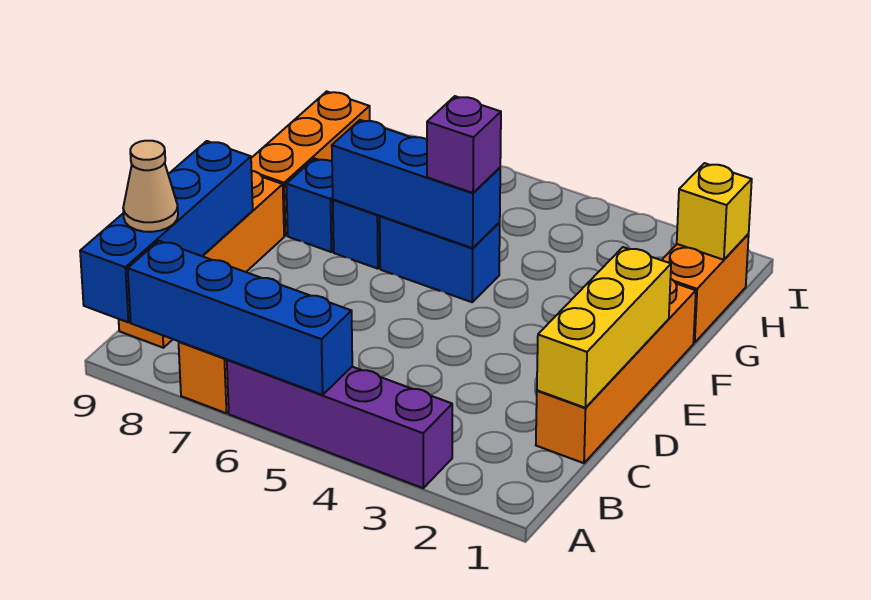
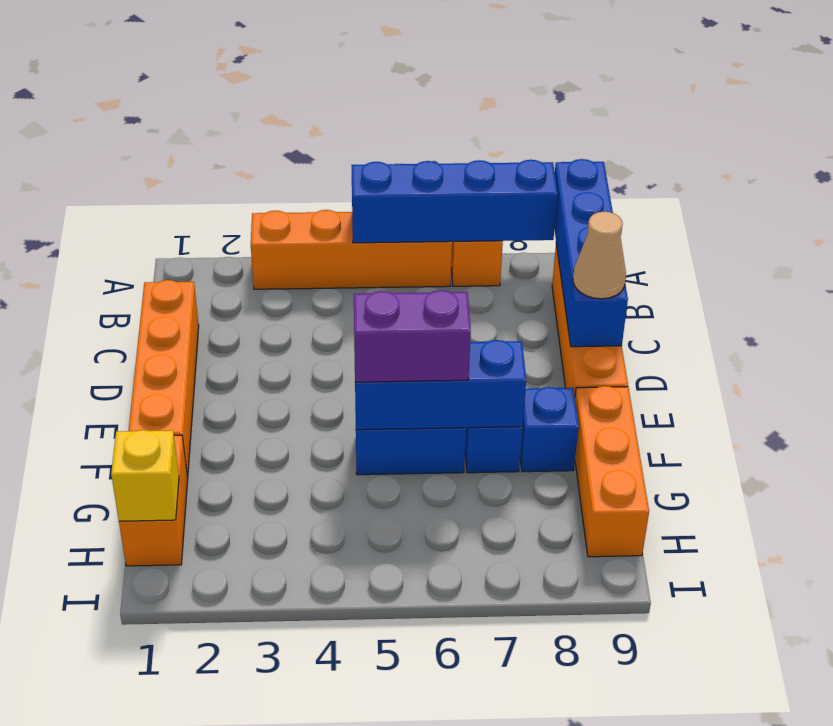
purple 1x4 brick [227,360,452,488] -> orange 1x4 brick [251,210,452,289]
tan 1x1 cone [123,141,178,232] -> tan 1x1 cone moved to [573,212,626,299]
yellow 1x3 brick [537,247,671,408] -> none
purple 1x1 brick [427,96,501,193] -> purple 1x2 brick [354,290,471,382]

